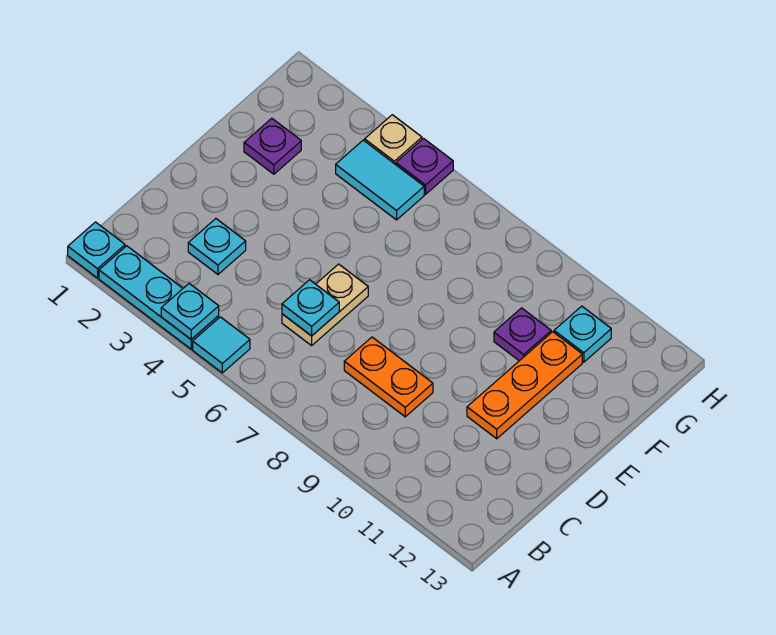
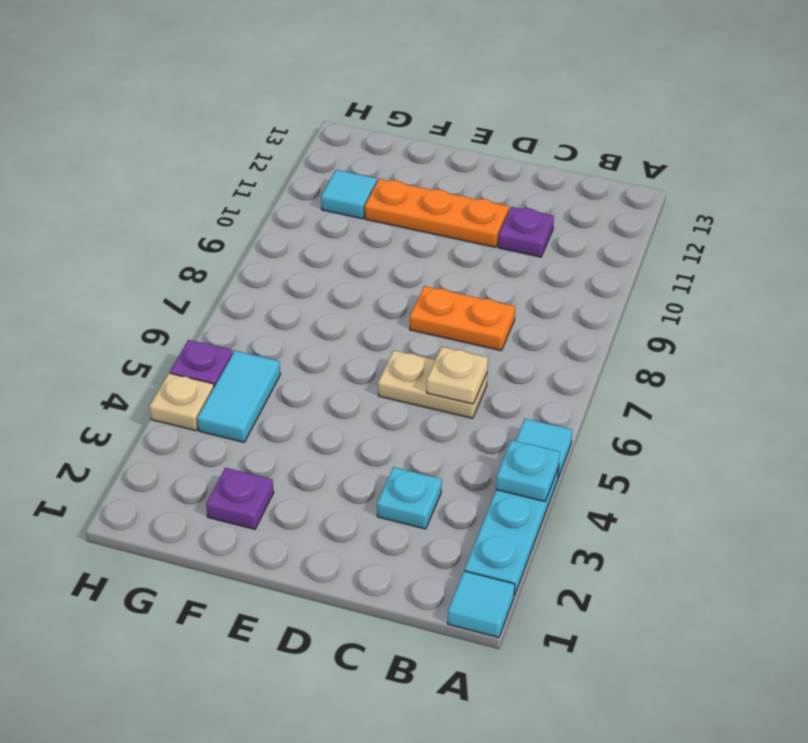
cyan 1x1 plate [68,222,125,278] -> cyan 1x1 tile [448,571,515,638]
cyan 1x1 plate [282,280,339,336] -> tan 1x1 plate [427,347,488,404]
orange 1x2 plate [344,337,433,417] -> orange 1x2 plate turned to [410,286,515,351]
purple 1x1 plate [494,308,551,361] -> purple 1x1 plate moved to [498,207,554,257]
cyan 1x1 plate [554,306,611,362] -> cyan 1x1 tile [321,170,377,219]

